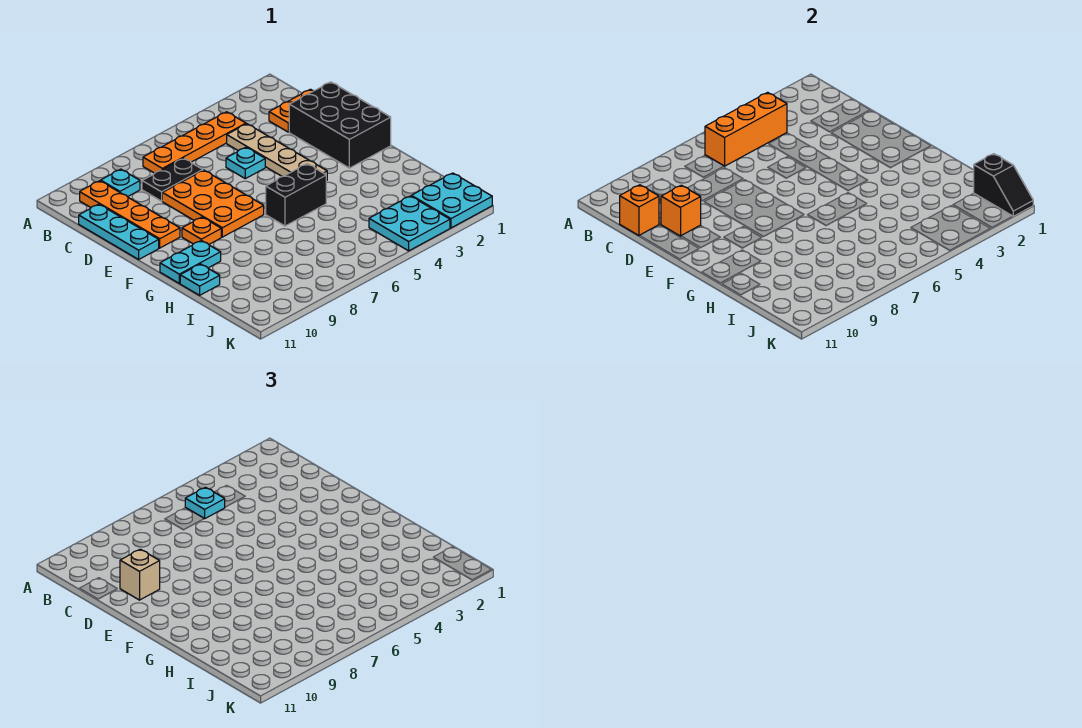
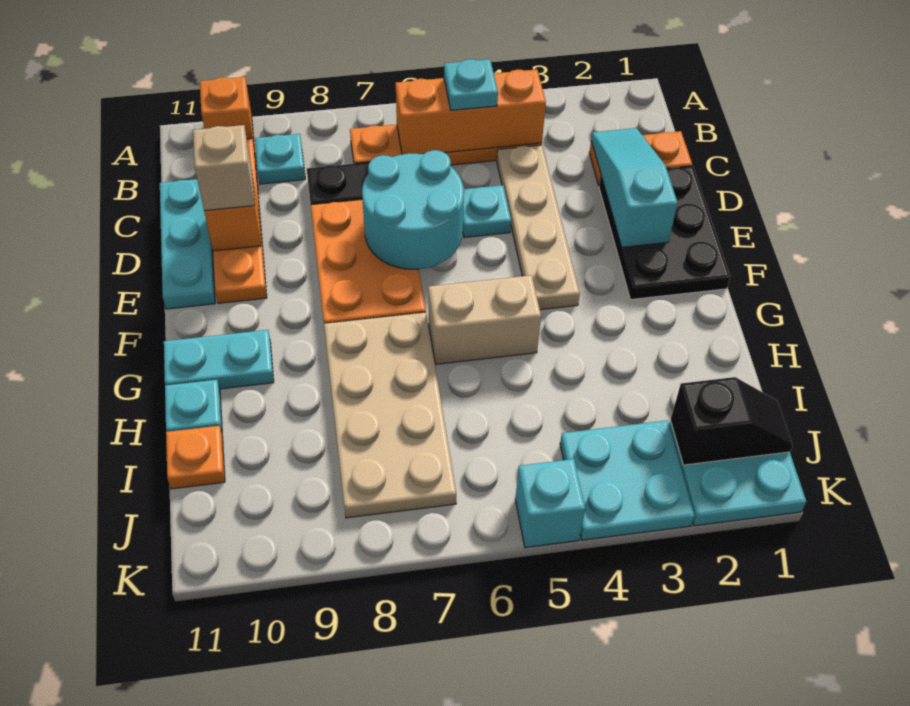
none -> cyan 1x3 slope [591,128,677,247]
orange 1x1 brick [620,185,659,236] -> orange 1x1 brick moved to [200,77,254,143]
black 2x3 brick [289,82,391,168] -> black 2x3 plate [599,166,730,299]
none -> cyan 2x2 round brick [362,150,464,269]
orange 1x1 plate [182,217,221,244] -> orange 1x1 plate moved to [166,426,225,489]
black 1x2 brick [266,164,326,226] -> tan 1x2 brick [428,275,541,364]
none -> tan 2x4 plate [324,312,456,518]
black 1x2 slope [974,154,1033,216] -> black 1x2 slope turned to [670,377,793,465]
none -> cyan 1x1 brick [515,459,585,548]

